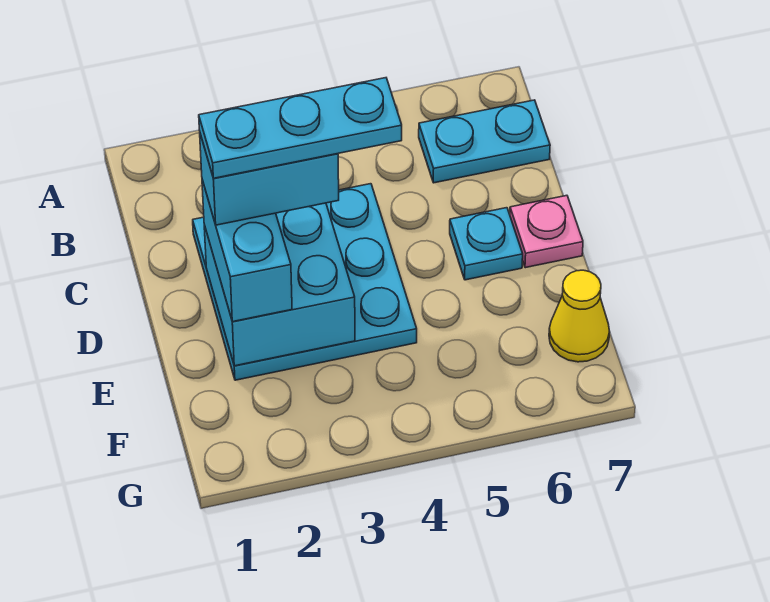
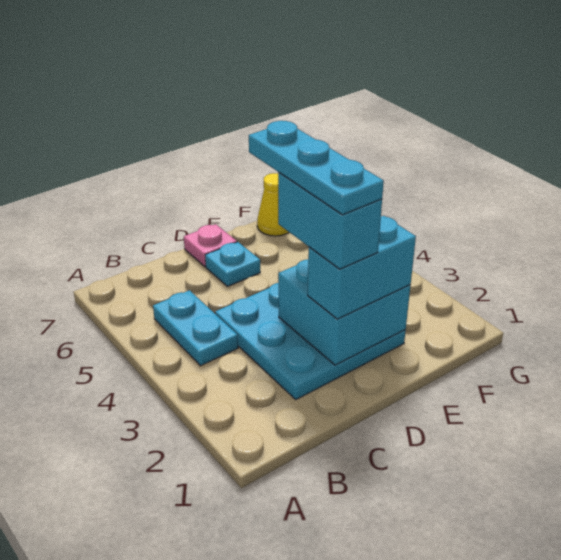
cyan 1x2 plate [419,100,550,183] -> cyan 1x2 plate moved to [153,290,238,366]

